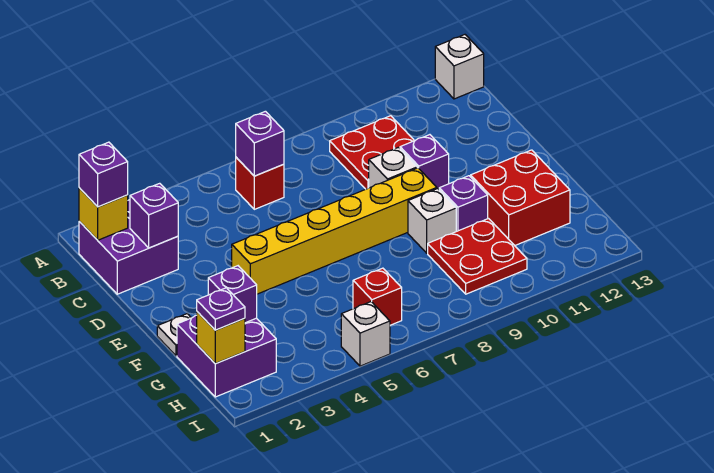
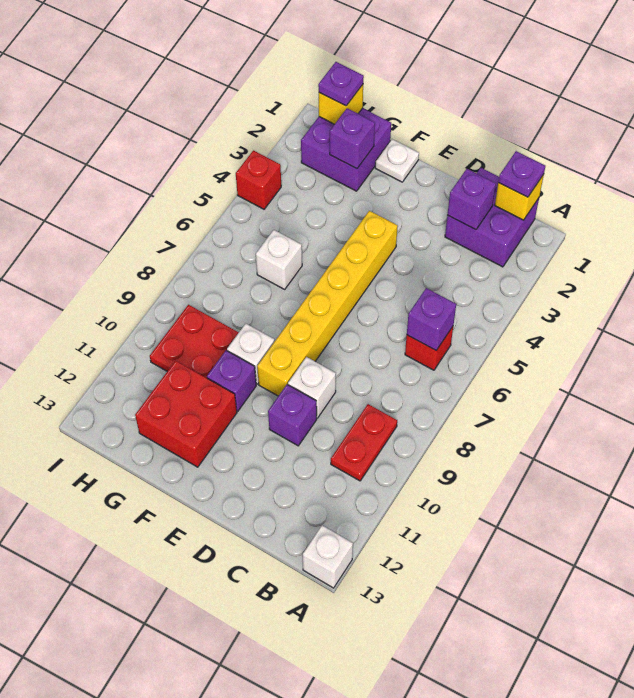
purple 1x1 brick [79,142,128,207] -> purple 1x1 plate [498,151,545,197]
red 2x2 plate [330,116,414,189] -> red 1x2 plate [331,404,397,481]
red 1x1 brick [353,268,402,325] -> red 1x1 brick moved to [236,150,281,209]
white 1x1 brick [341,302,390,366] -> white 1x1 brick moved to [256,230,302,289]

